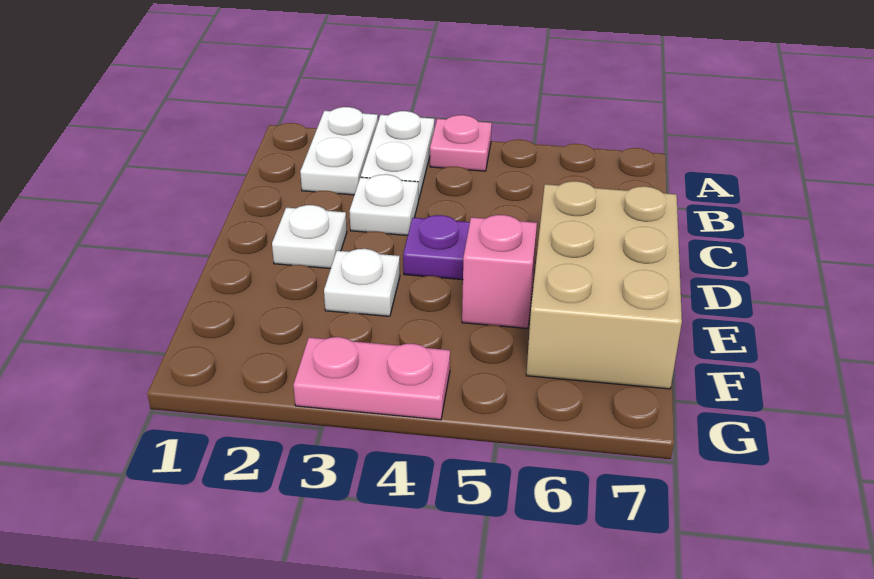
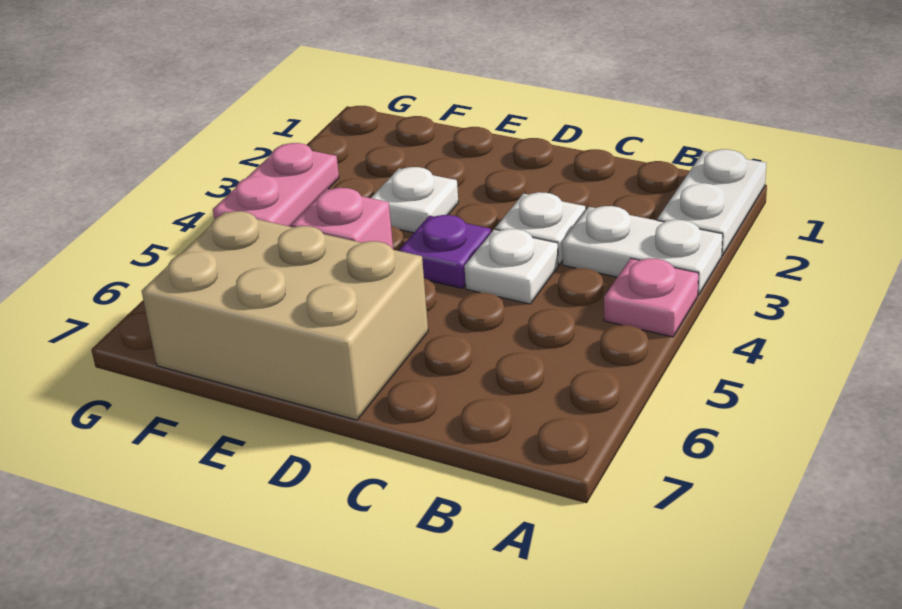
white 1x2 plate [300,107,378,195] -> white 1x2 plate turned to [657,149,766,256]
white 1x1 plate [272,205,347,269] -> white 1x1 plate moved to [464,229,558,304]

